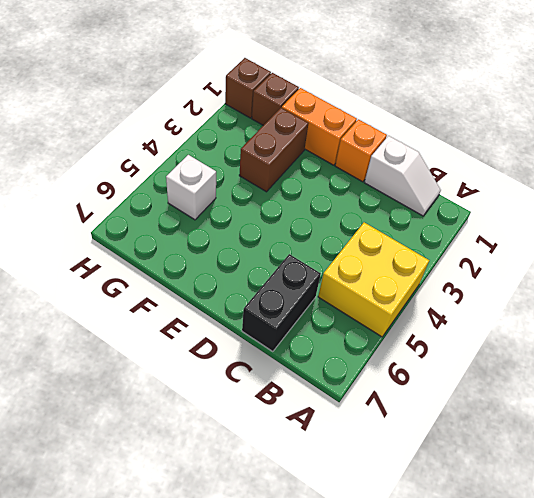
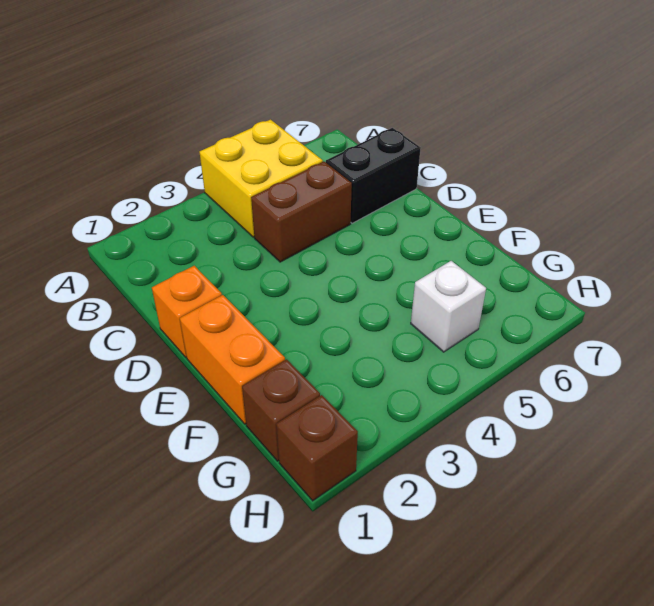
white 1x2 slope [364,136,441,216] -> none
brown 1x2 brick [239,108,309,192] -> brown 1x2 brick moved to [251,161,352,262]

